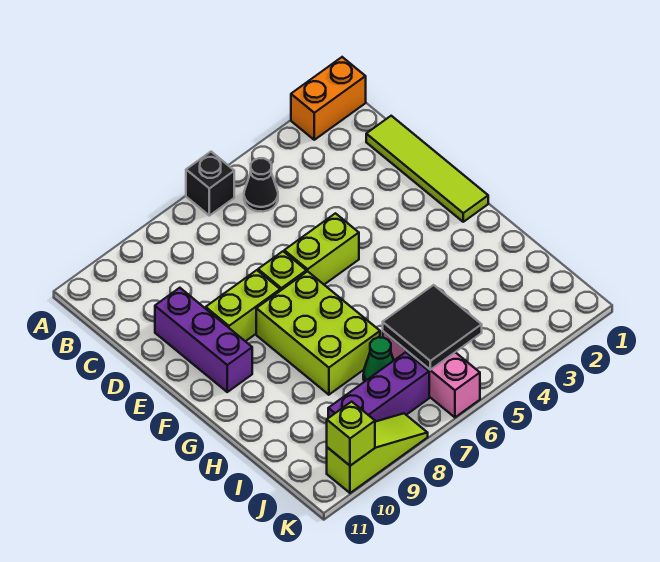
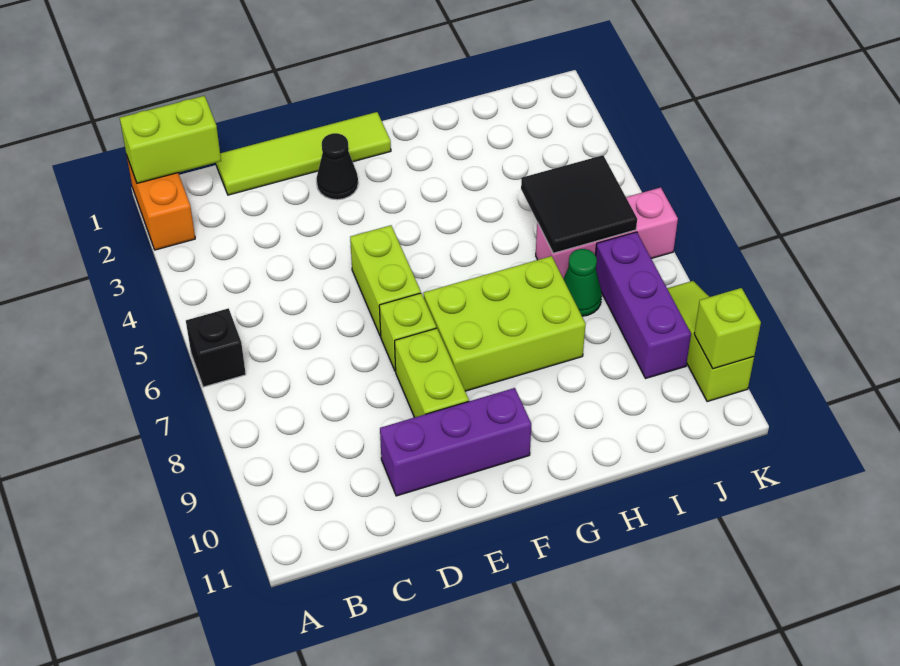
none -> lime 1x2 brick [120,96,221,183]
black 1x1 cone [244,158,278,212] -> black 1x1 cone moved to [317,133,358,200]

